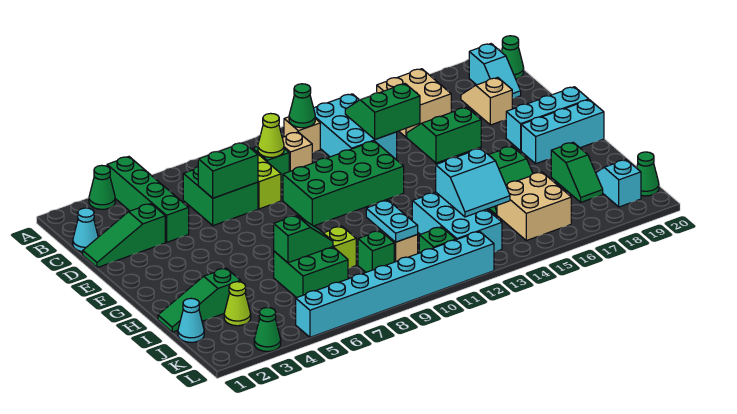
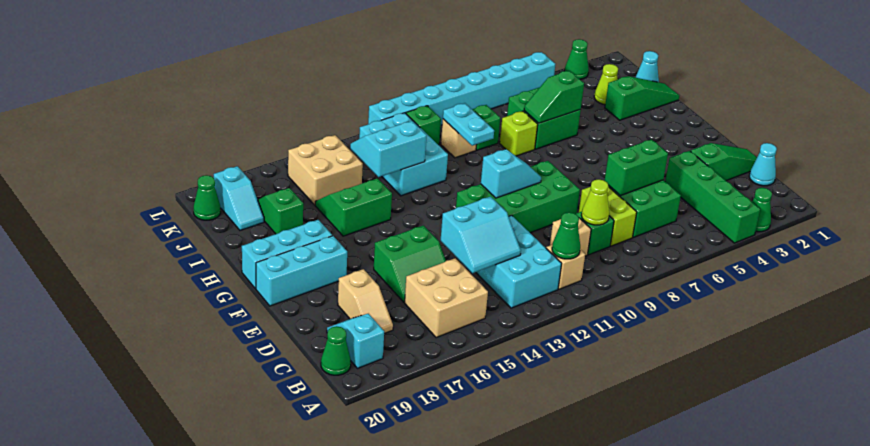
green 2x2 slope [345,84,420,139] -> cyan 2x2 slope [441,197,521,273]
none -> cyan 1x2 slope [481,149,541,198]

